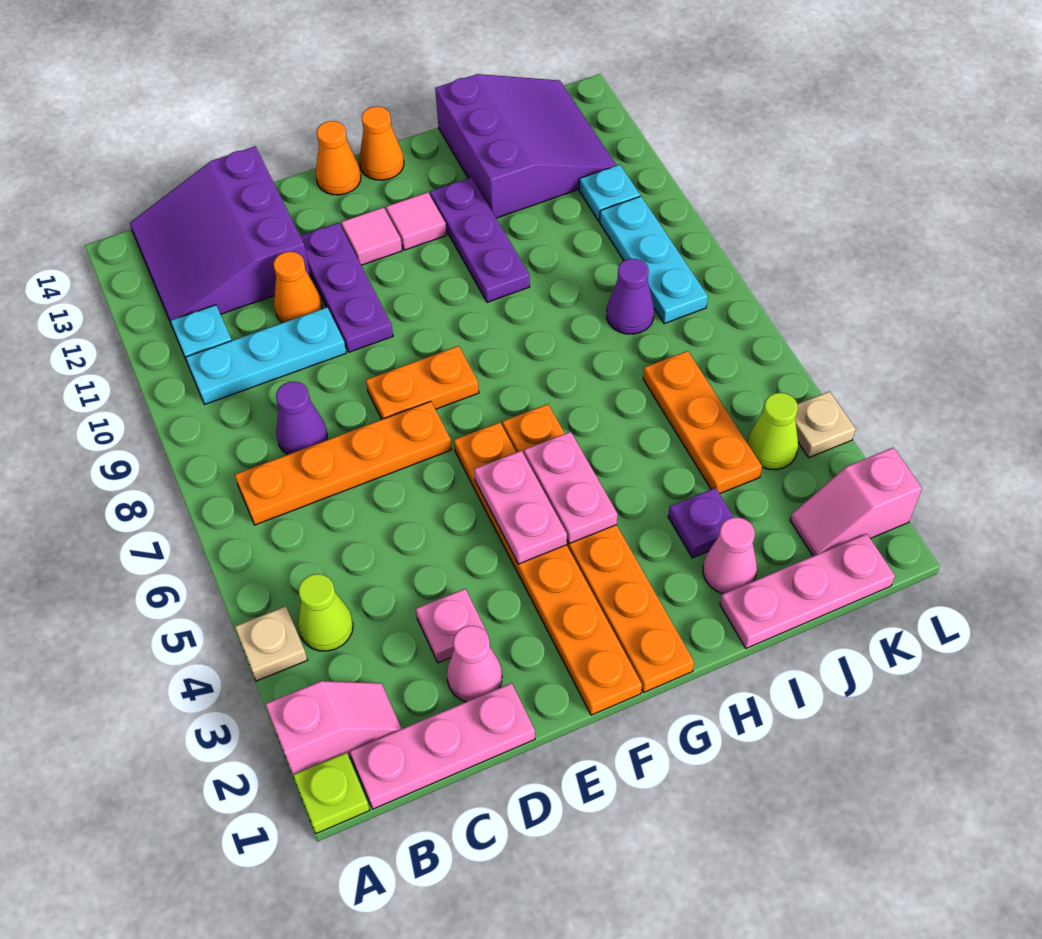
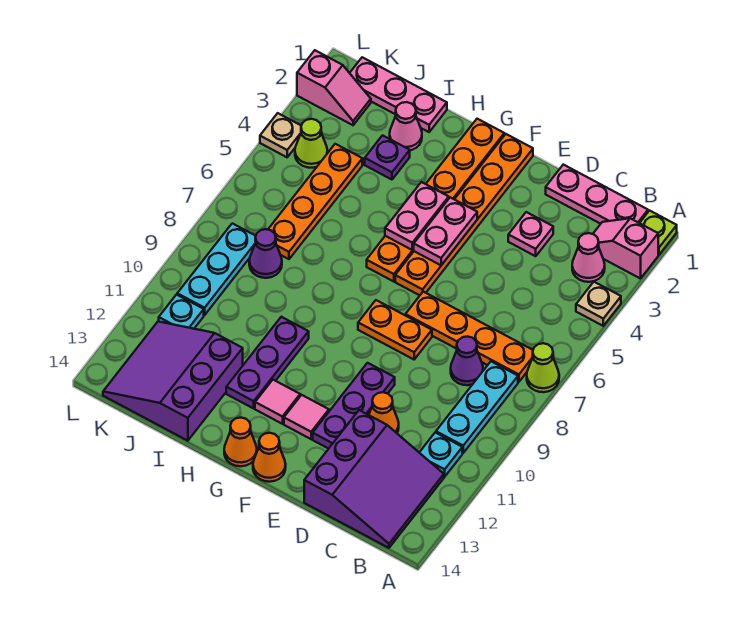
lime 1x1 cone [298,574,353,651] -> lime 1x1 cone moved to [527,343,559,392]
cyan 1x3 plate [186,307,346,404] -> cyan 1x3 plate turned to [436,362,518,453]
pink 1x1 cone [447,626,502,702] -> pink 1x1 cone moved to [572,233,605,282]
orange 1x3 plate [643,351,762,494] -> orange 1x4 plate [268,144,362,259]

